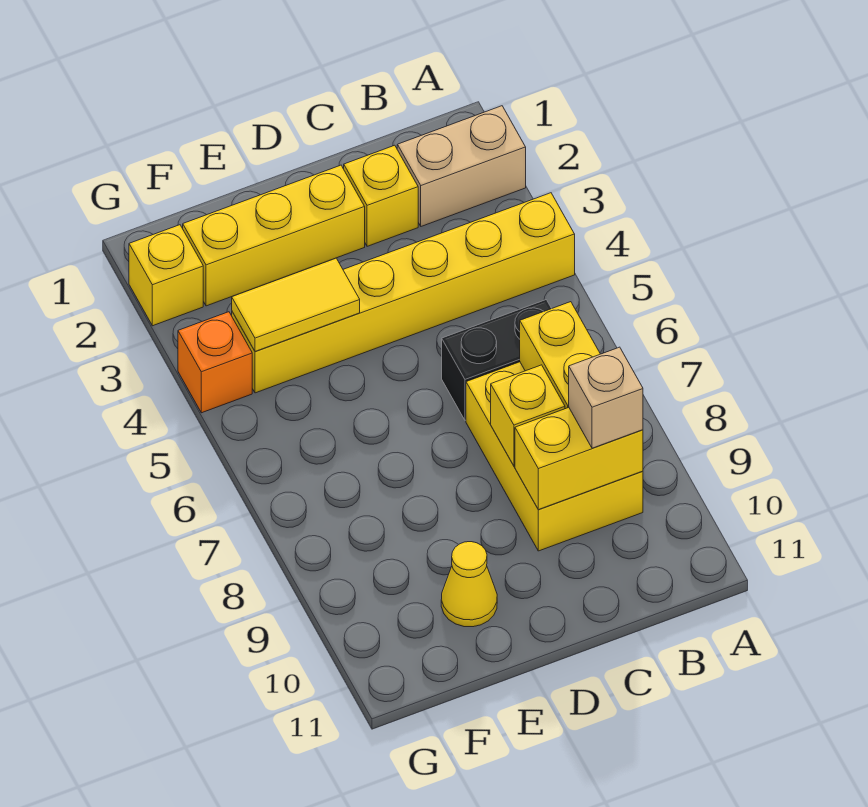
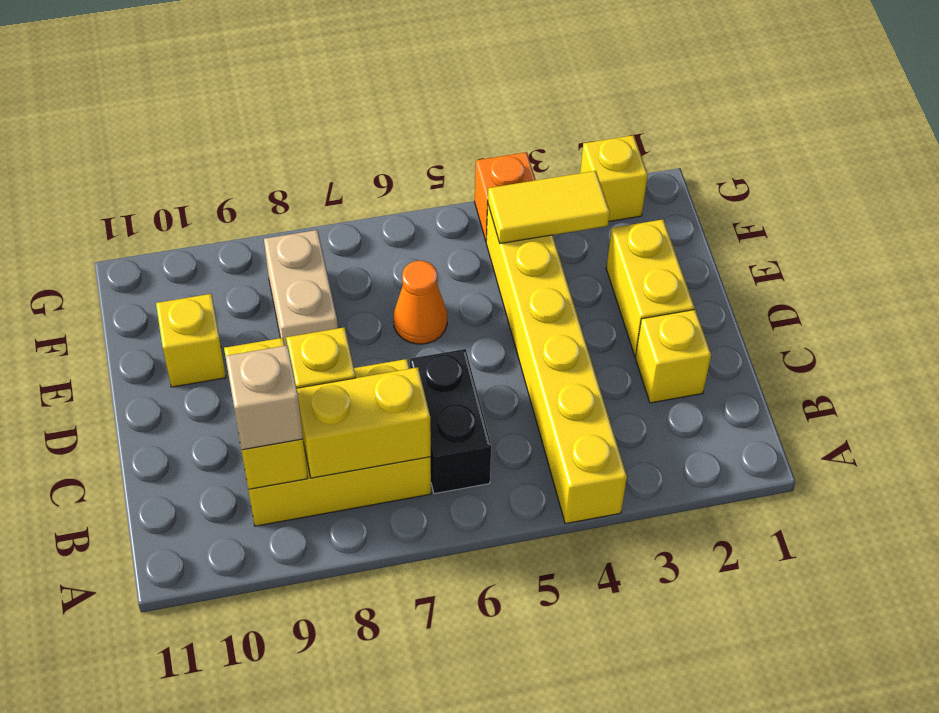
tan 1x2 brick [397,106,526,226] -> tan 1x2 brick moved to [264,230,338,346]
yellow 1x3 brick [183,165,365,306] -> yellow 1x2 brick [606,219,695,356]
yellow 1x2 tile [232,258,360,351] -> yellow 1x2 tile turned to [488,171,610,244]
none -> orange 1x1 cone [394,261,447,344]
yellow 1x1 cone [441,542,497,627] -> yellow 1x1 brick [156,294,226,387]

